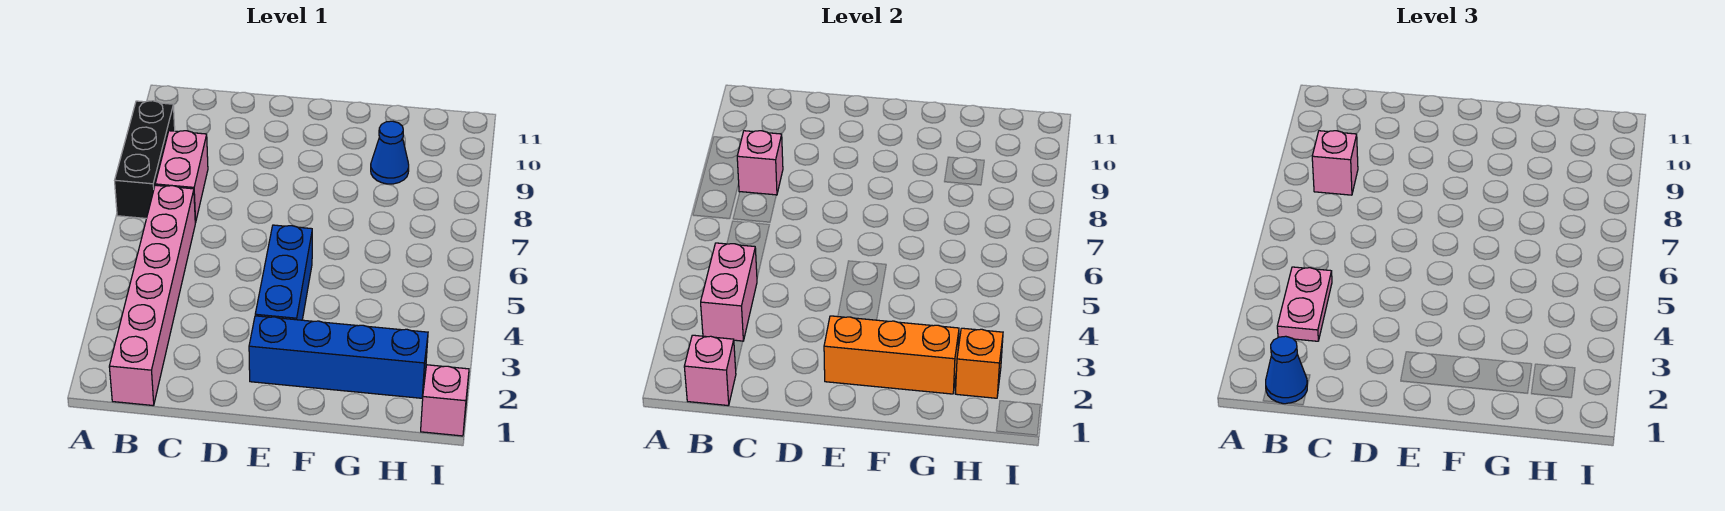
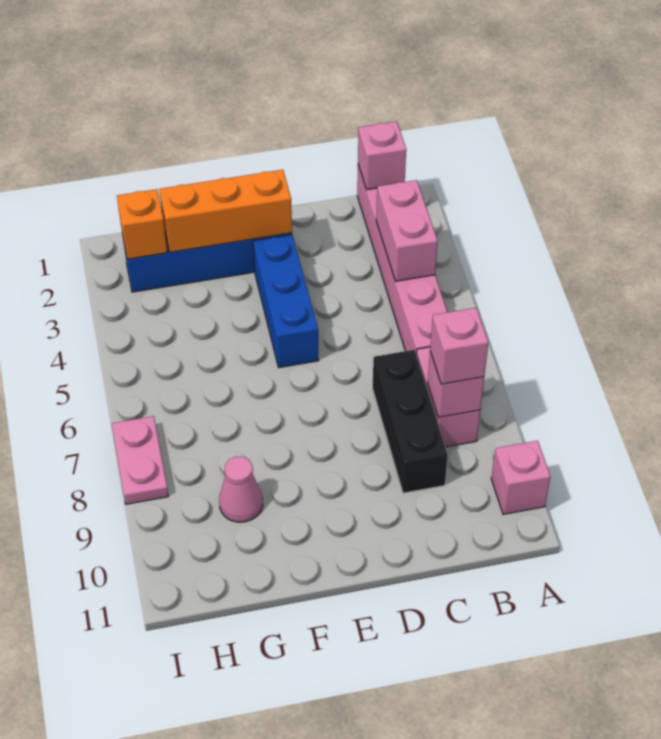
black 1x3 brick [115,101,175,218] -> black 1x3 brick moved to [372,350,448,493]
blue 1x1 cone [1266,336,1307,404] -> none
pink 1x2 plate [1277,267,1332,341] -> pink 1x2 plate moved to [112,416,168,504]
blue 1x1 cone [371,121,409,184] -> pink 1x1 cone [219,456,263,522]
pink 1x1 brick [421,365,469,436] -> pink 1x1 brick moved to [491,441,550,514]

